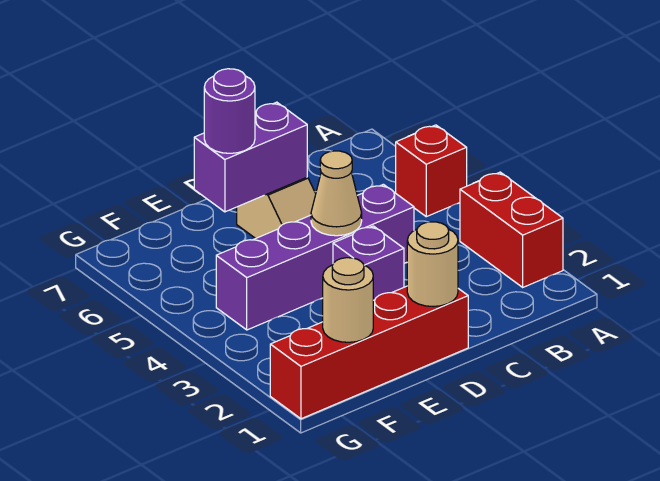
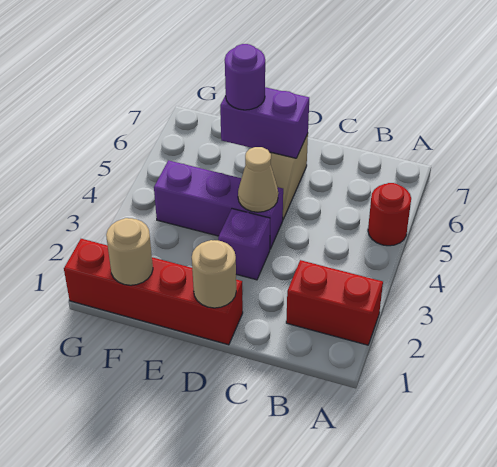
red 1x2 brick [460,172,563,287] -> red 1x2 brick turned to [286,260,383,345]
red 1x1 brick [396,125,467,217] -> red 1x1 round brick [368,183,411,246]
purple 1x4 brick [216,184,414,330] -> purple 1x3 brick [154,160,283,249]

